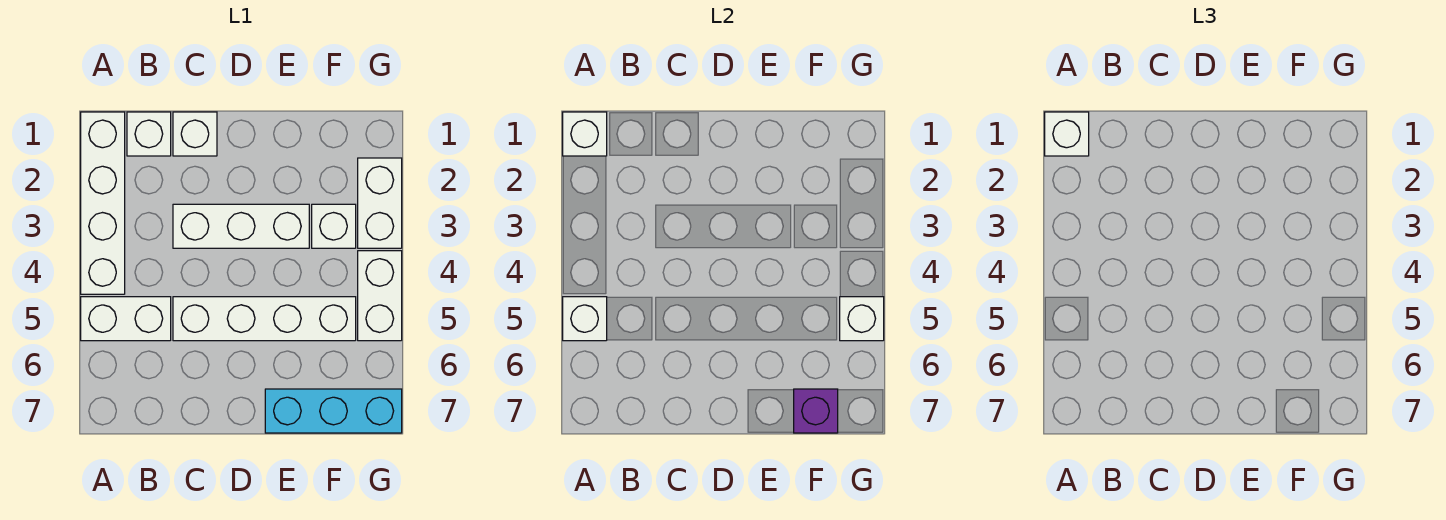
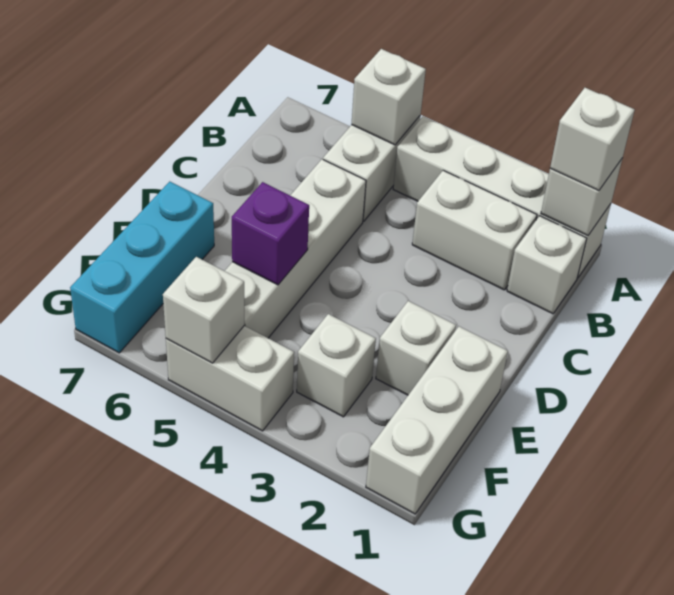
white 1x1 brick [173,112,217,156] -> white 1x1 brick moved to [376,301,456,395]
white 1x3 brick [173,204,309,248] -> white 1x3 brick moved to [366,326,508,514]
purple 1x1 brick [794,389,838,433] -> purple 1x1 brick moved to [232,182,309,285]
white 1x2 brick [358,158,402,248] -> white 1x2 brick moved to [412,170,537,290]

